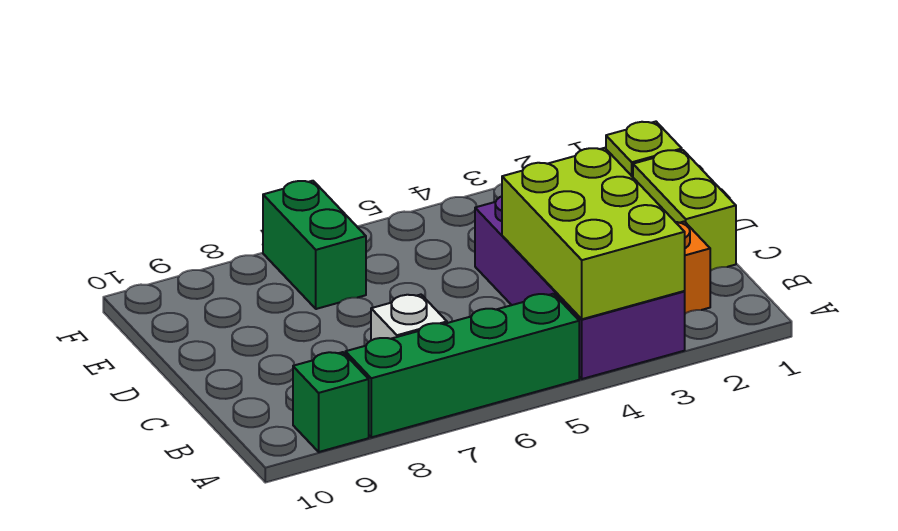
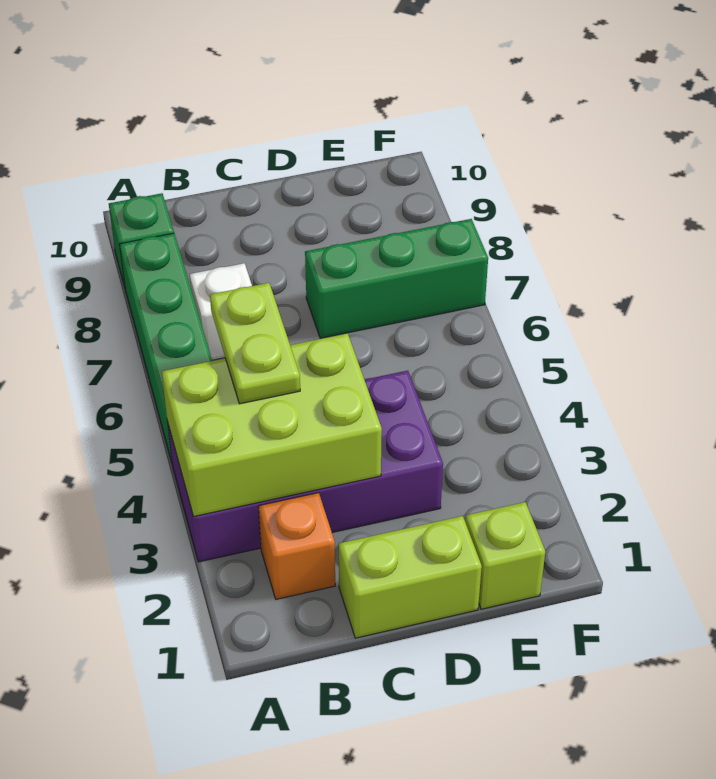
none -> lime 1x2 plate [210,283,300,404]
green 1x2 brick [263,181,366,309] -> green 1x3 brick [305,219,488,338]

